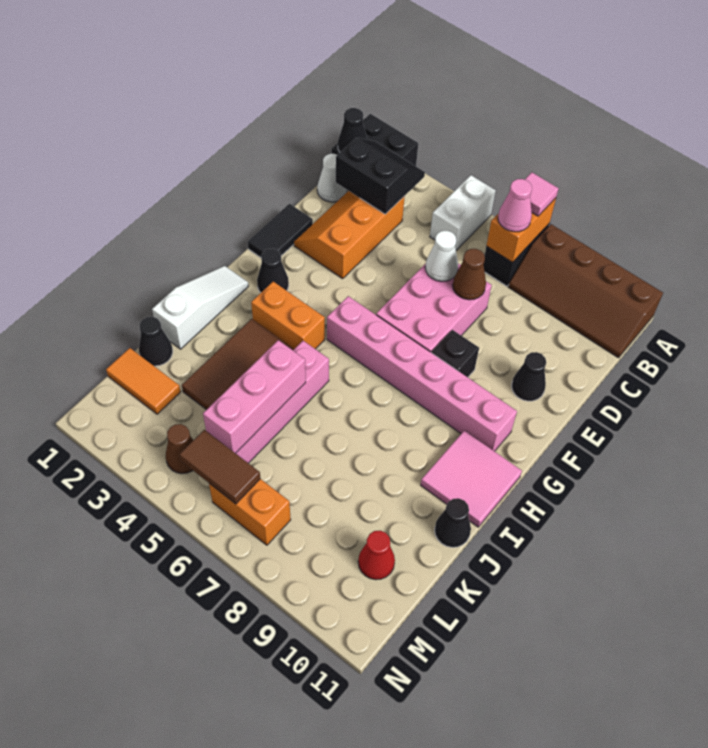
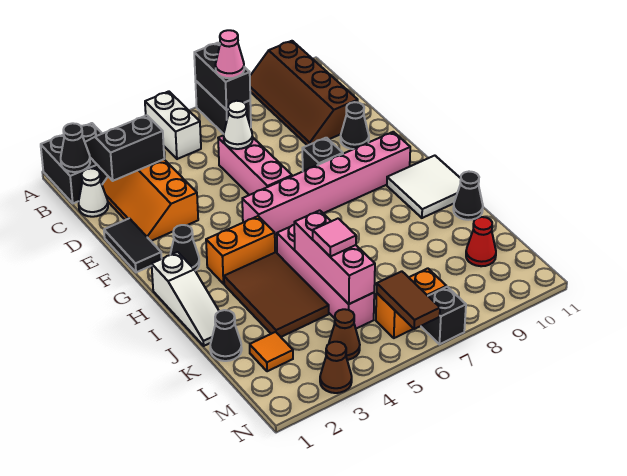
orange 1x2 brick [486,198,556,263] -> black 1x2 brick [194,43,250,110]
pink 1x1 tile [525,172,559,216] -> pink 1x1 tile moved to [313,218,356,257]
brown 2x4 slope [509,224,663,358] -> brown 2x4 slope turned to [250,41,358,146]
pink 2x3 brick [376,263,492,353] -> pink 1x3 brick [218,135,292,195]
brown 1x1 cone [453,249,486,300] -> brown 1x1 cone moved to [320,342,352,393]
white 1x3 slope [152,266,248,349] -> white 1x3 slope turned to [152,252,219,346]
pink 2x2 tile [421,430,522,527] -> white 2x2 tile [387,156,461,218]
orange 1x2 tile [106,348,181,414] -> orange 1x1 tile [250,332,293,371]
brown 1x2 tile [179,430,260,504] -> brown 1x2 tile turned to [377,271,440,329]
none -> black 1x1 brick [421,287,466,344]

